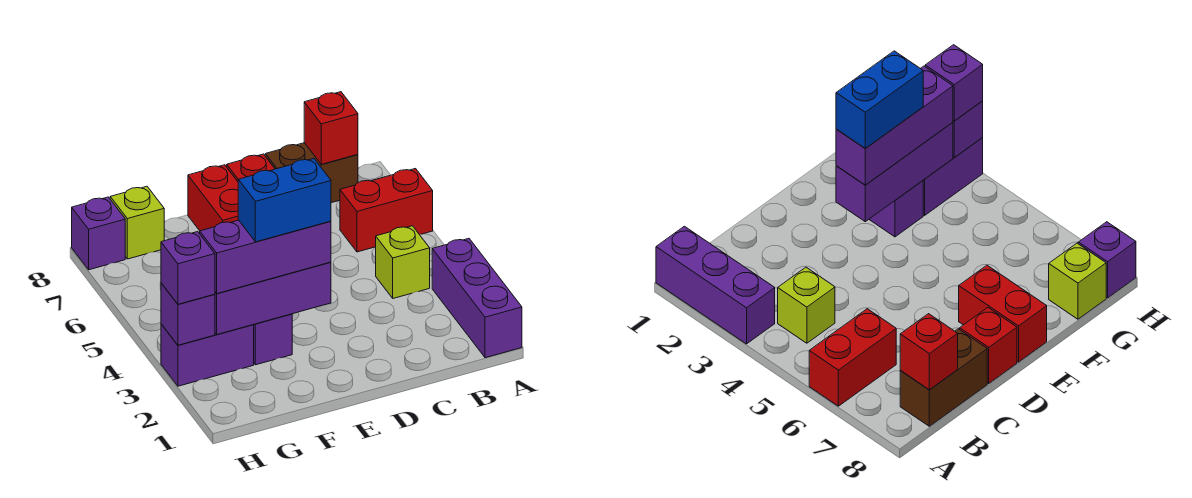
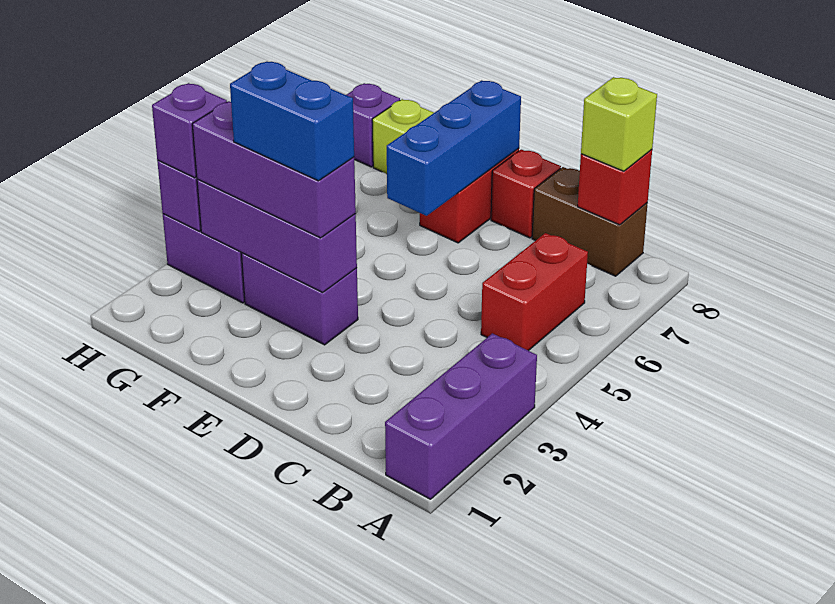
red 1x2 brick [340,169,433,252] -> red 1x2 brick turned to [481,233,588,351]
lime 1x1 brick [376,226,430,298] -> lime 1x1 brick moved to [581,77,657,171]
none -> blue 1x3 brick [387,80,521,216]
purple 1x1 brick [254,314,292,365] -> purple 1x2 brick [241,253,358,345]

